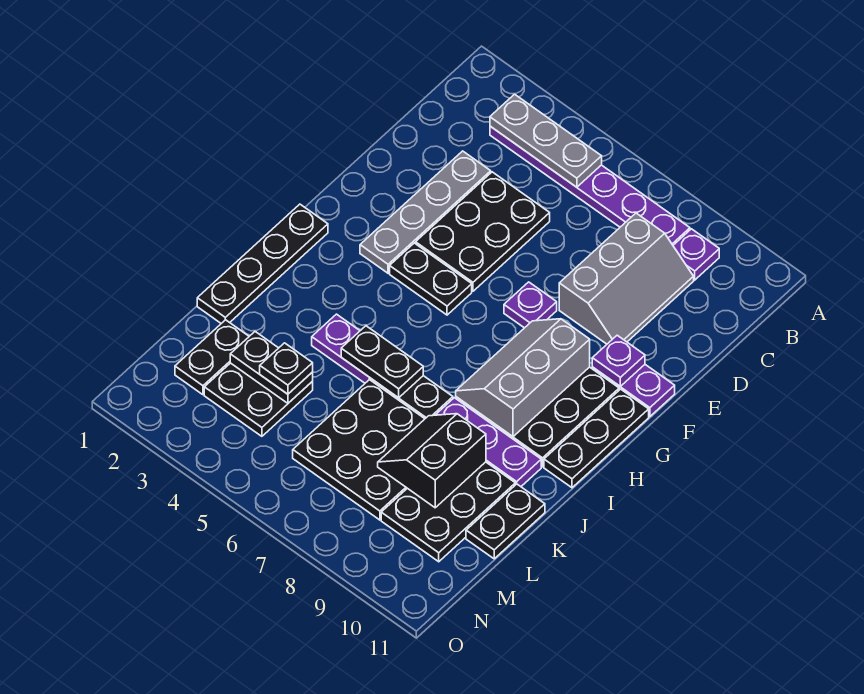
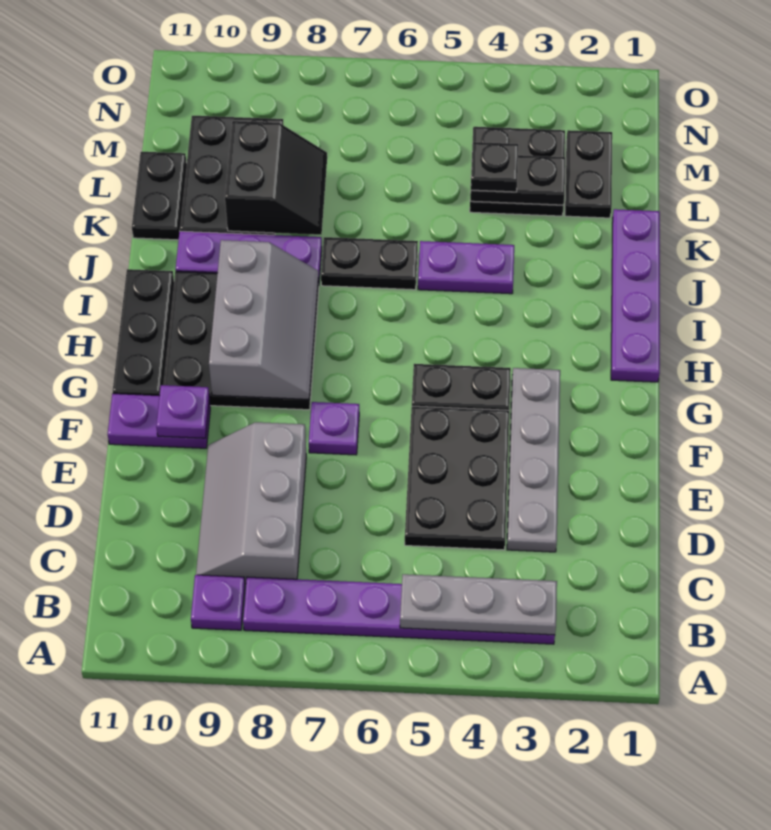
black 1x4 plate [197,204,328,323] -> purple 1x4 plate [611,209,660,382]
black 1x2 plate [341,326,423,398] -> none
black 3x3 plate [293,380,424,520] -> none

